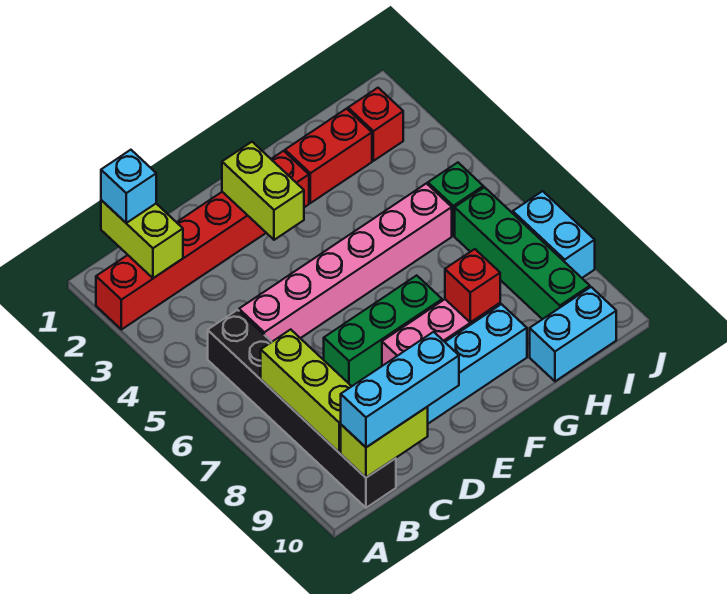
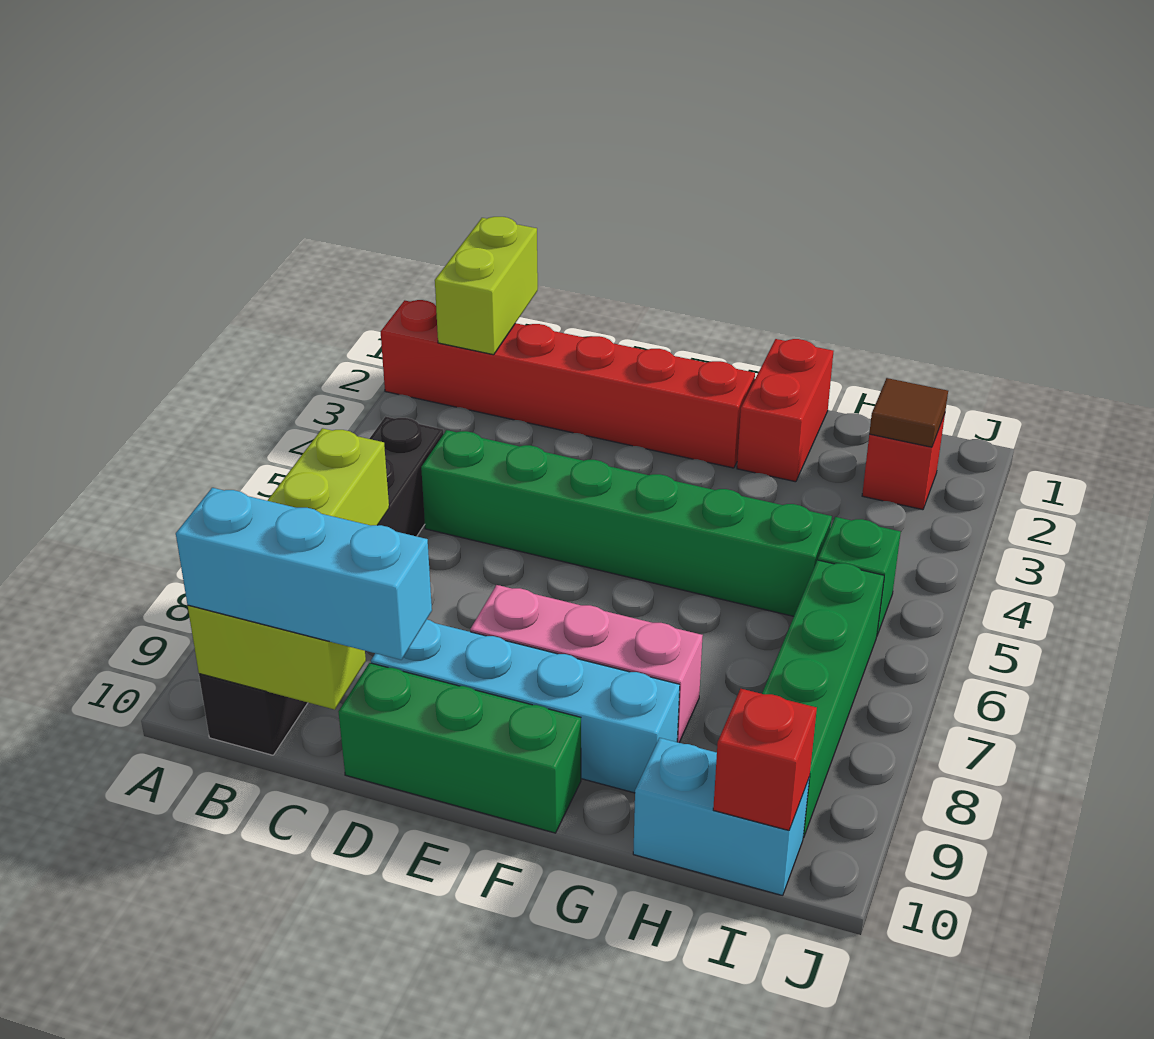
cyan 1x1 brick [101,150,156,223] -> none
pink 1x6 brick [239,183,452,342] -> green 1x6 brick [421,430,832,616]
green 1x3 brick [324,275,442,386] -> green 1x3 brick moved to [338,663,581,833]
lime 1x2 brick [222,142,304,240] -> none
red 1x2 brick [285,109,372,203] -> red 1x2 brick turned to [737,339,834,482]
red 1x1 brick [445,249,500,322] -> red 1x1 brick moved to [713,689,817,830]
none -> brown 1x1 tile [869,378,948,447]
cyan 1x2 brick [513,191,595,278] -> none

